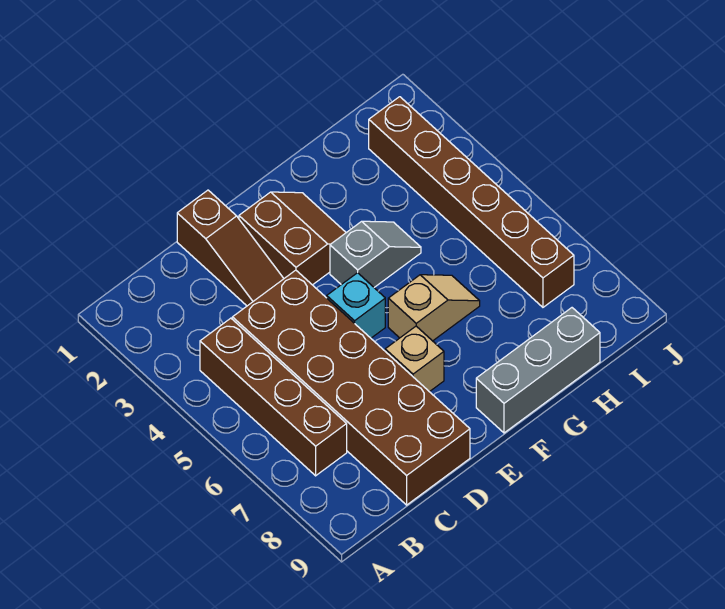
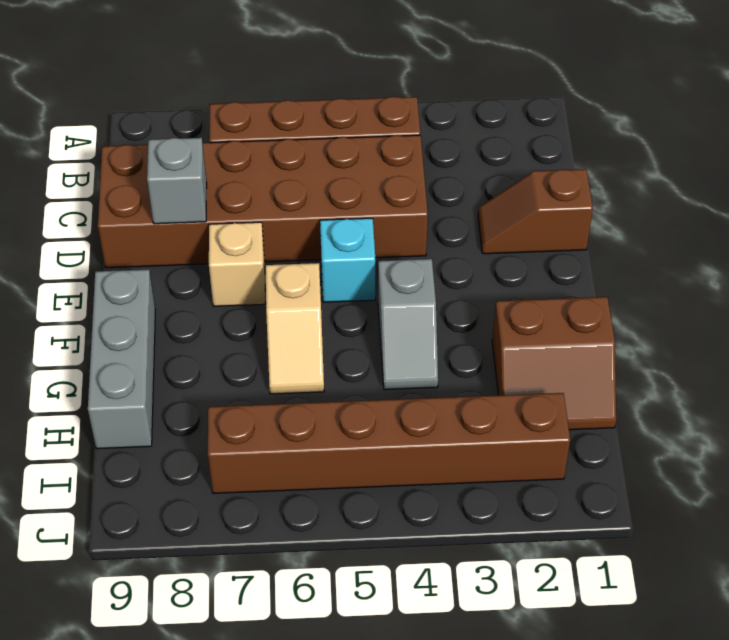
brown 1x3 slope [177,190,284,306] -> brown 1x2 slope [478,169,593,254]
none -> grey 1x1 brick [147,138,207,224]
brown 2x2 slope [239,192,346,285] -> brown 2x2 slope moved to [492,297,616,430]

